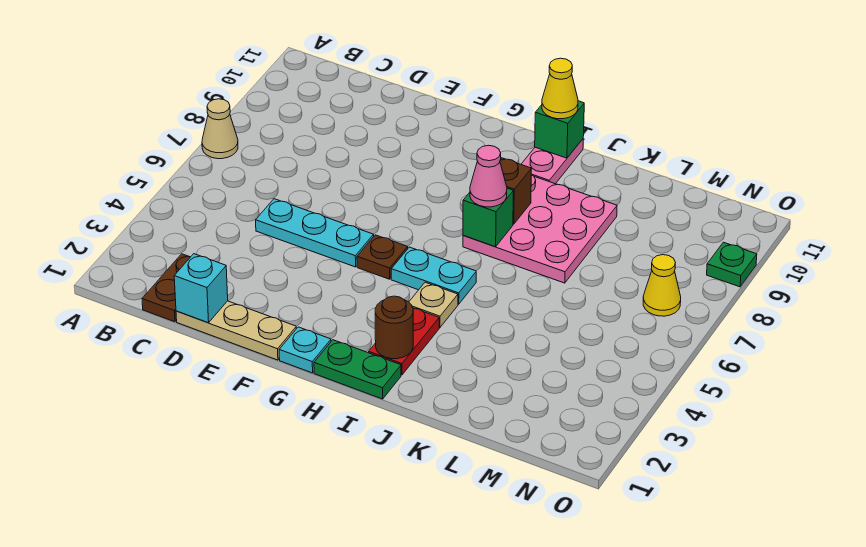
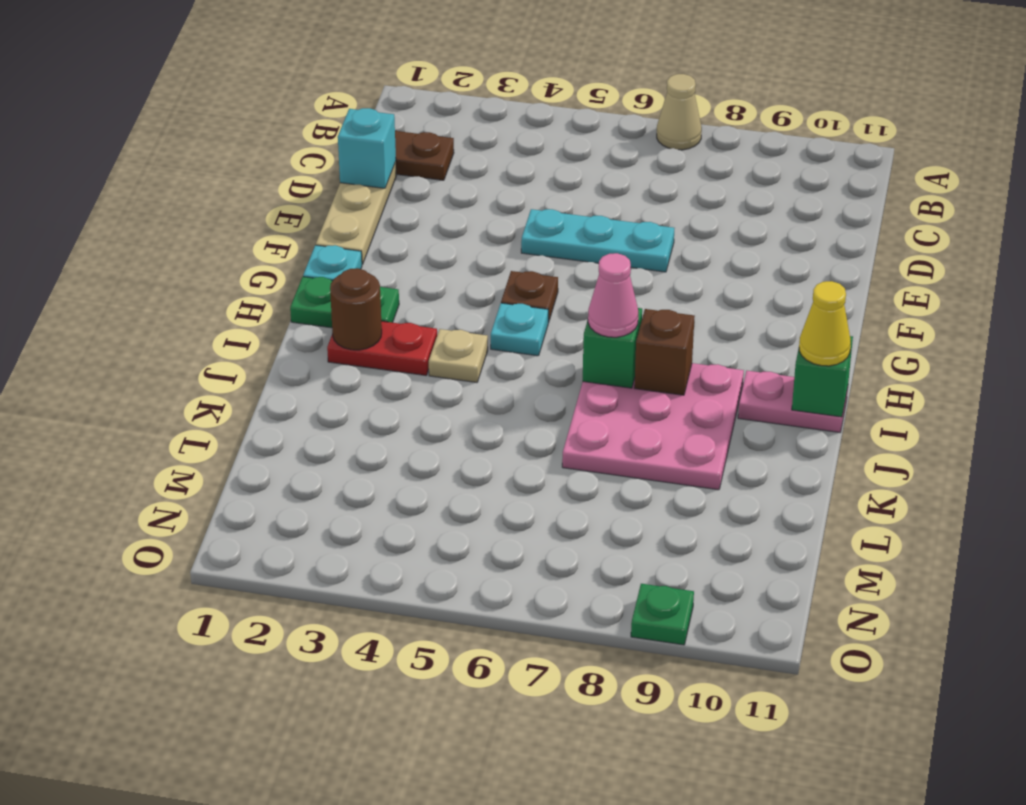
cyan 1x3 plate [256,199,374,267] -> cyan 1x3 plate turned to [521,209,674,272]
green 1x2 plate [314,340,401,399] -> green 1x2 plate turned to [290,277,399,328]
cyan 1x2 plate [391,247,476,304] -> cyan 1x1 plate [491,303,548,356]
yellow 1x1 cone [643,255,681,316] -> none

